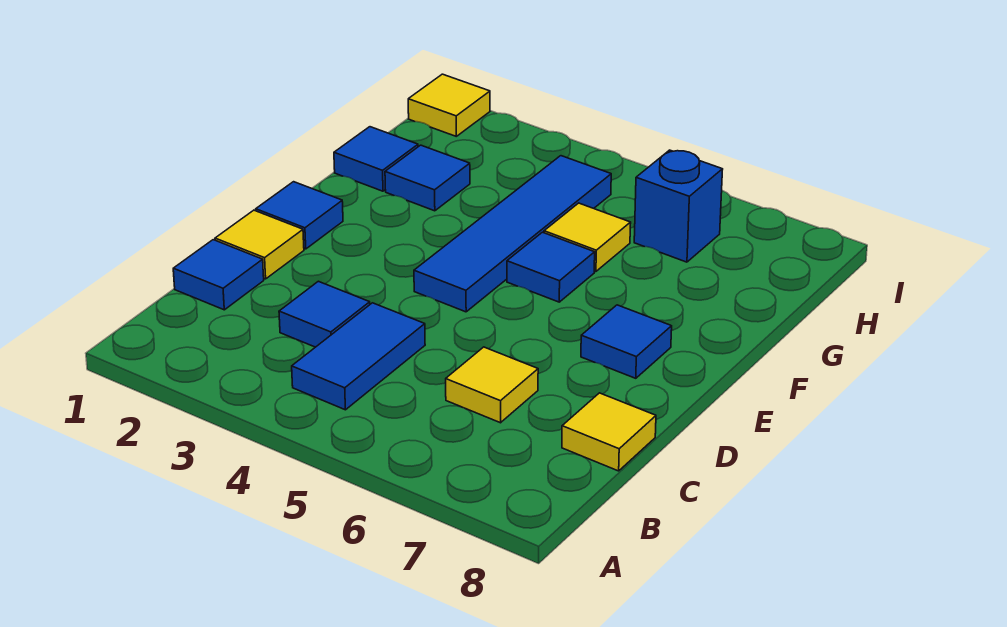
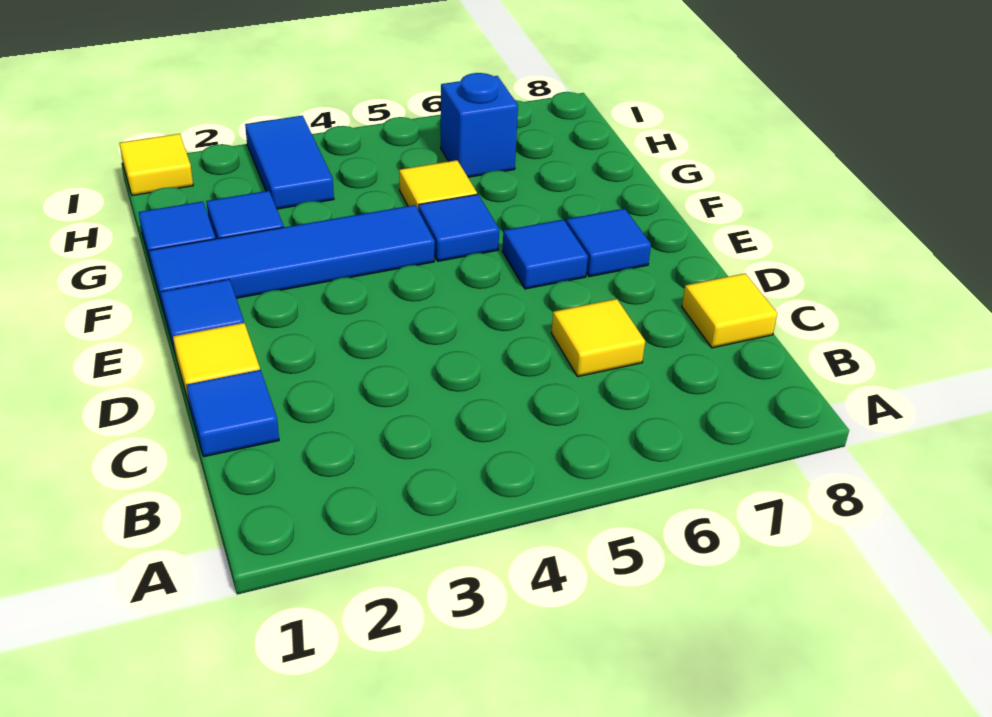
blue 1x2 tile [292,303,425,410] -> blue 1x2 tile moved to [245,116,334,209]
blue 1x1 tile [279,281,370,347] -> blue 1x1 tile moved to [502,220,588,289]
blue 1x4 tile [414,156,611,312] -> blue 1x4 tile turned to [149,205,435,311]

